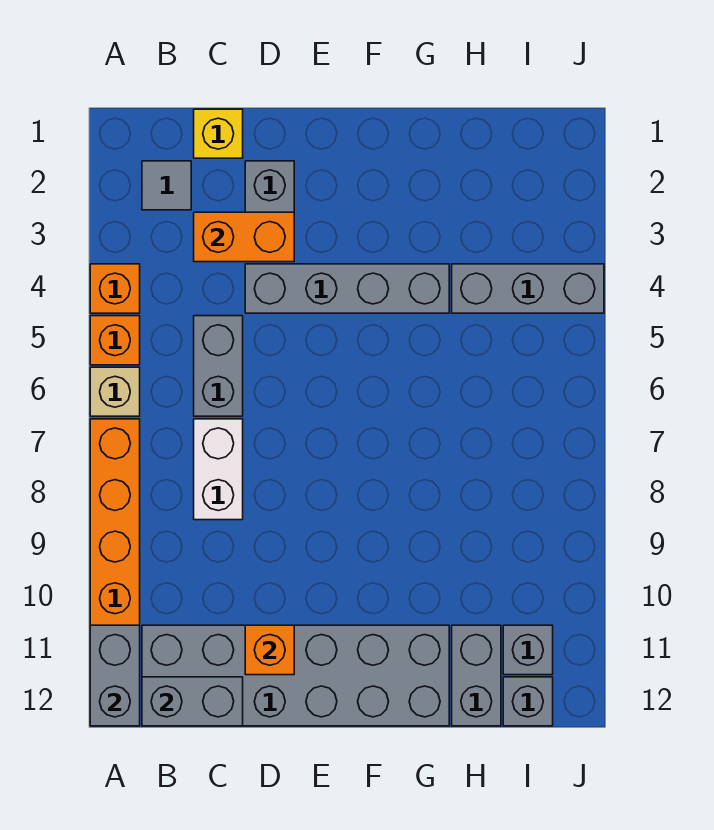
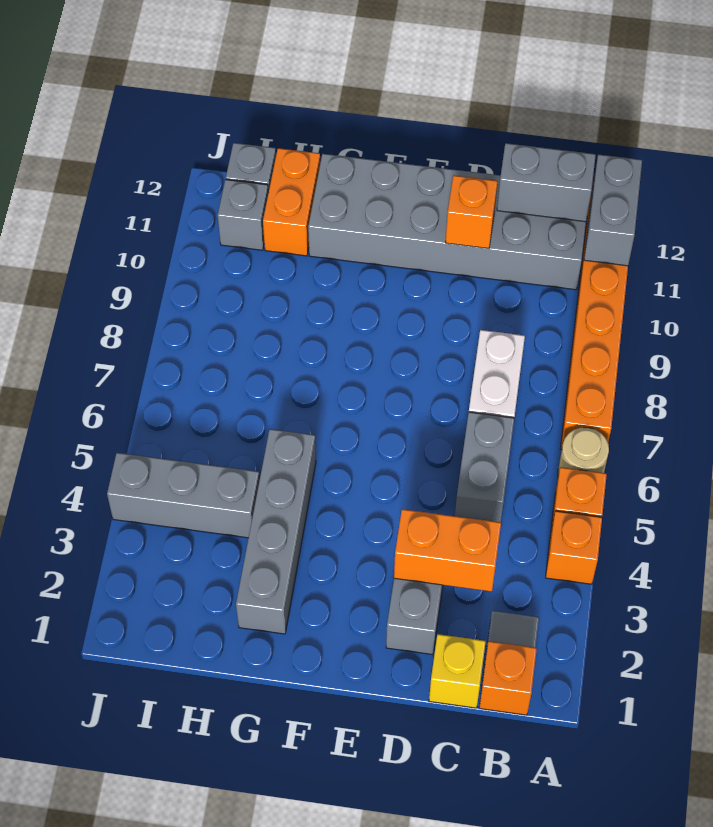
tan 1x1 brick [90,367,140,416] -> tan 1x1 round brick [558,428,609,476]
none -> orange 1x1 brick [479,641,537,715]
grey 1x4 brick [245,264,449,313] -> grey 1x4 brick turned to [236,429,316,634]
grey 1x2 brick [452,625,501,726] -> orange 1x2 brick [263,148,320,256]

